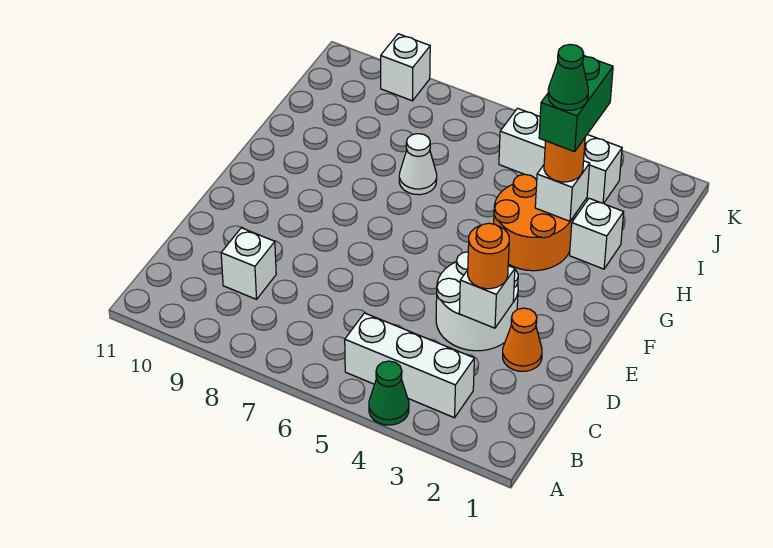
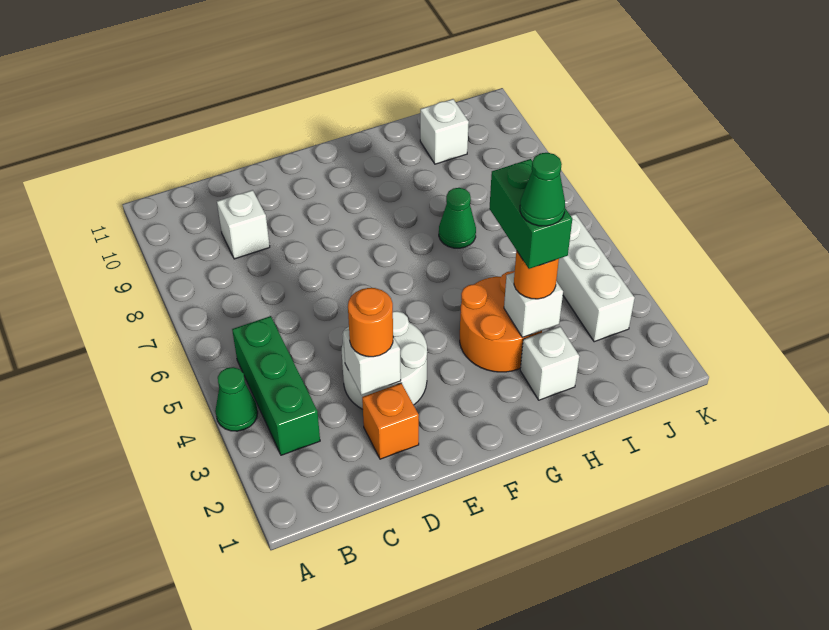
white 1x3 brick [345,313,474,418] -> green 1x3 brick [232,316,320,455]
orange 1x1 cone [503,308,542,371] -> orange 1x1 brick [362,383,419,459]
green 1x2 brick [539,55,613,152] -> green 1x2 brick turned to [489,159,572,269]
white 1x1 cone [399,134,437,195] -> green 1x1 cone [439,188,476,248]
white 1x1 brick [381,34,430,101] -> white 1x1 brick moved to [420,99,469,164]

